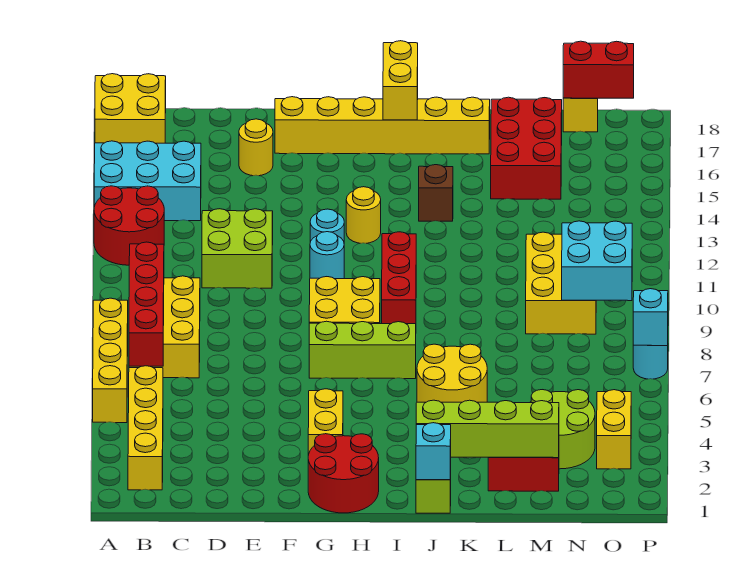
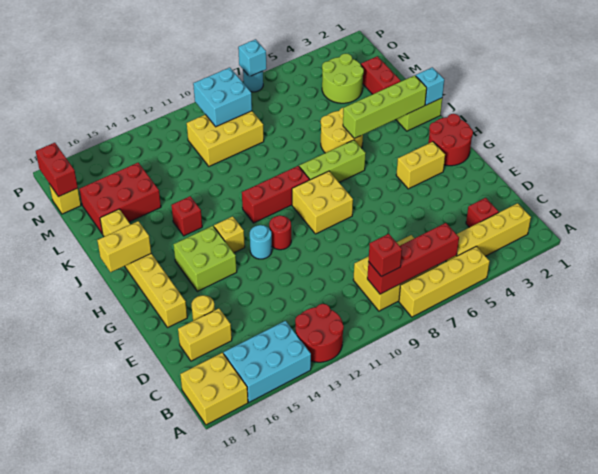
cyan 2x3 brick [94,141,201,221] -> cyan 2x3 brick turned to [224,321,311,402]
none -> red 1x1 brick [368,234,402,277]
none -> red 1x1 brick [466,198,499,227]
lime 2x2 brick [202,209,273,288] -> lime 2x2 brick moved to [174,226,237,291]
lime 1x3 brick [309,321,416,379] -> lime 1x3 brick turned to [299,140,366,182]
cyan 1x1 round brick [310,232,344,279] -> red 1x1 round brick [269,216,291,250]
yellow 1x1 round brick [346,187,381,243] -> yellow 1x1 brick [214,216,245,253]
lime 1x4 brick [416,400,559,458] -> lime 1x4 brick turned to [343,75,427,138]
brown 1x1 brick [419,165,453,221] -> red 1x1 brick [171,196,202,236]
yellow 1x2 brick [597,390,631,469] -> yellow 1x2 brick moved to [178,308,232,361]

